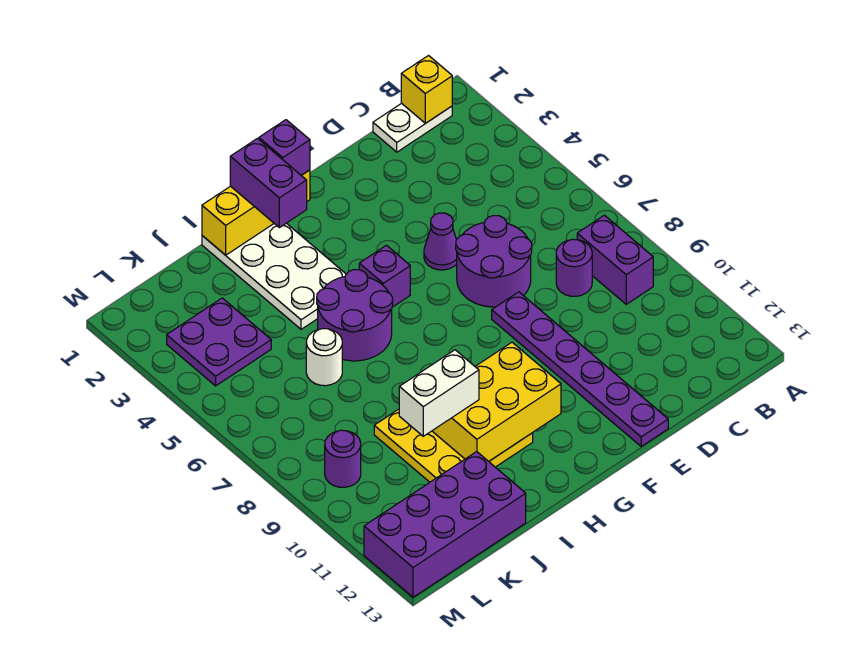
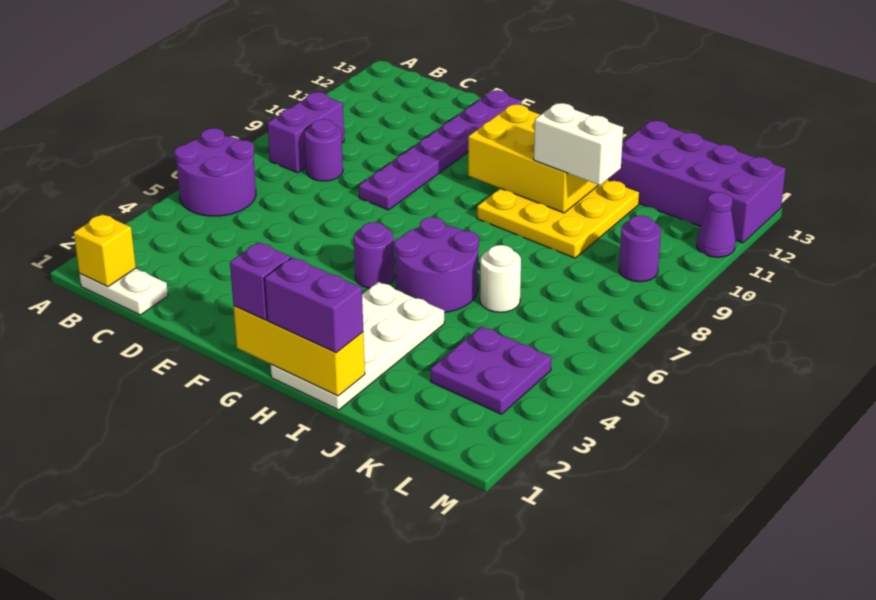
purple 2x2 round brick [456,216,532,307] -> purple 2x2 round brick moved to [175,128,256,216]
purple 1x1 cone [424,213,457,270] -> purple 1x1 cone moved to [697,192,736,257]
purple 1x1 brick [359,245,410,307] -> purple 1x1 round brick [354,222,395,288]
purple 1x2 brick [230,139,307,228] -> purple 1x2 brick turned to [265,257,363,353]

